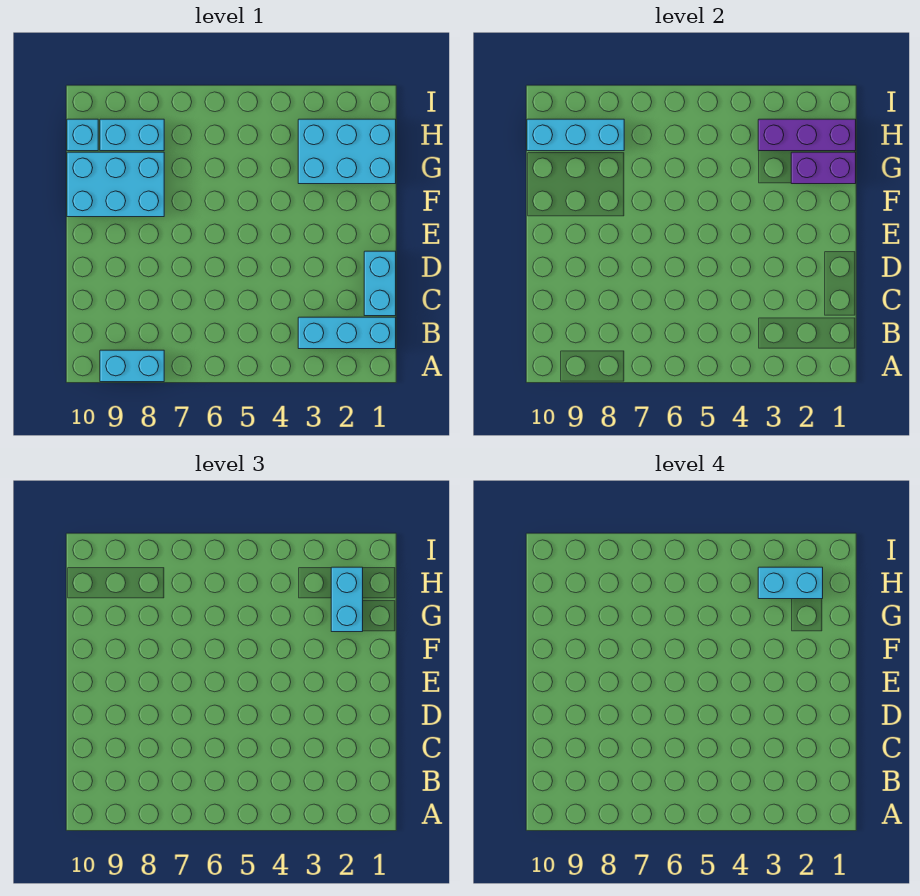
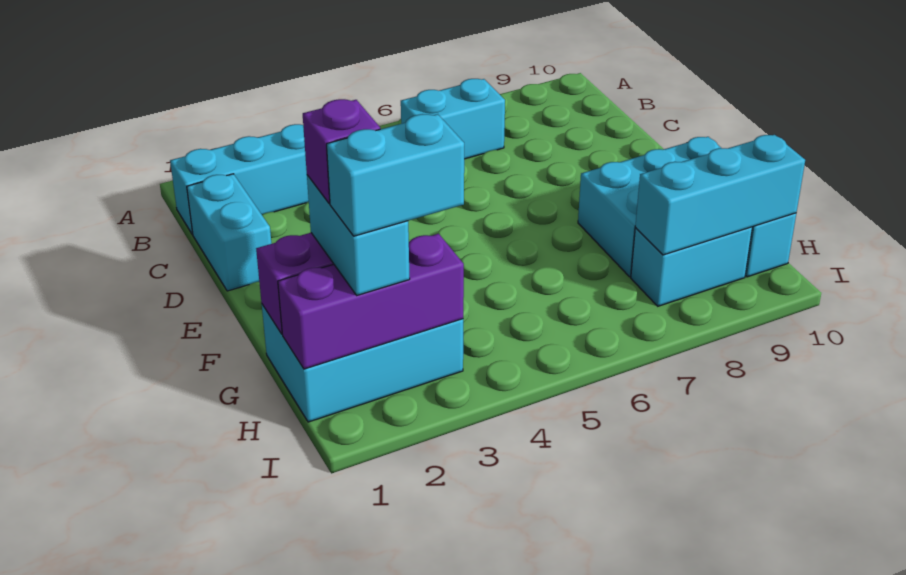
cyan 1x2 brick [100,350,164,382] -> cyan 1x2 brick moved to [401,79,505,159]
none -> purple 1x1 brick [303,99,380,204]

